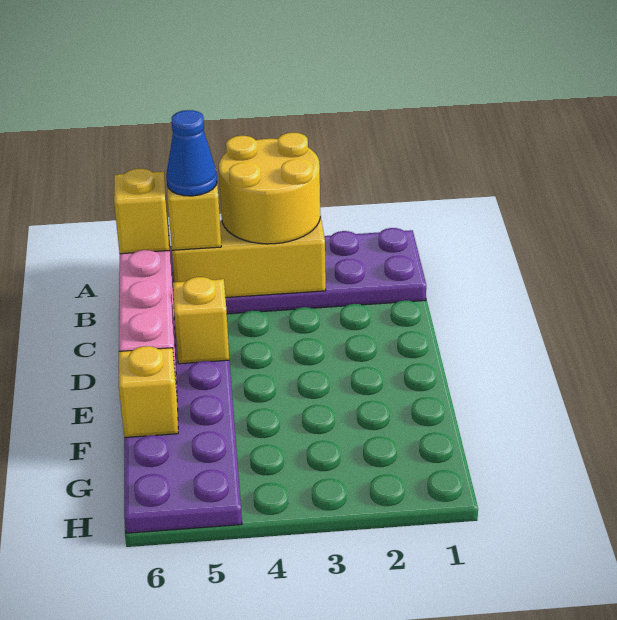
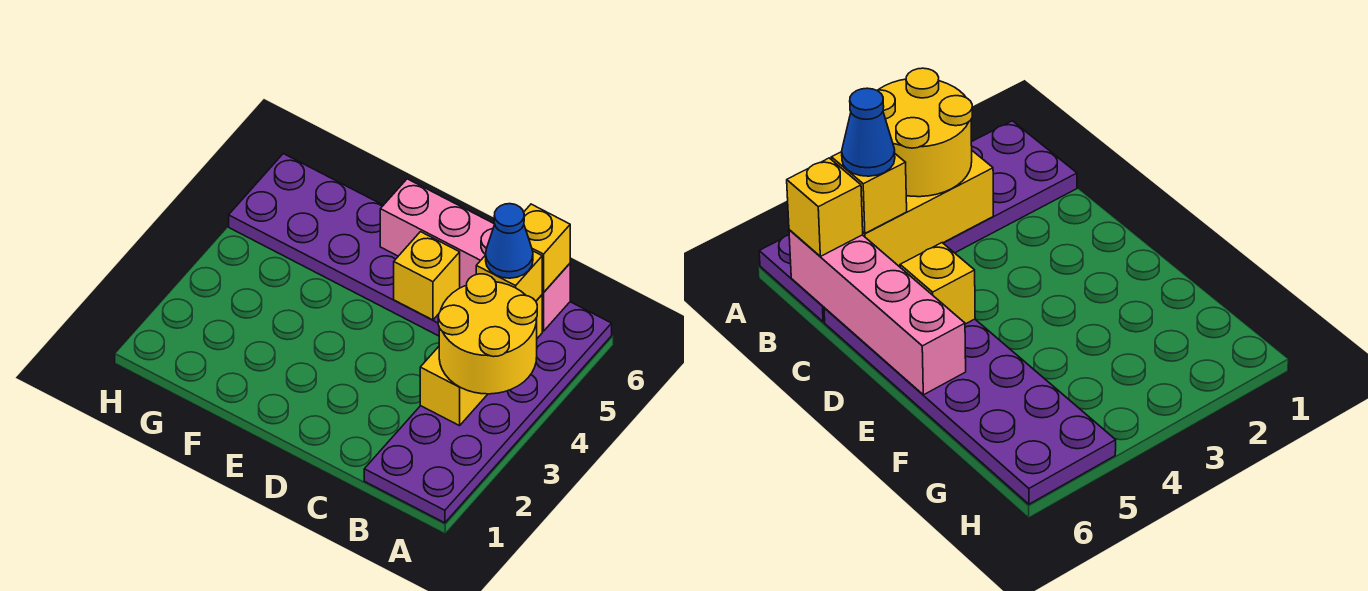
yellow 1x1 brick [119,346,178,438] -> none

